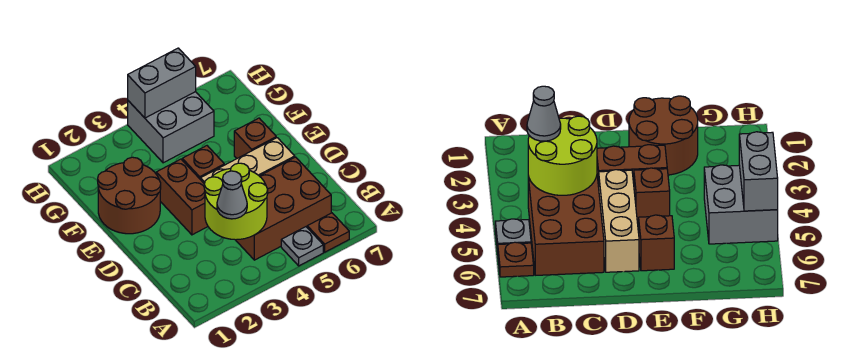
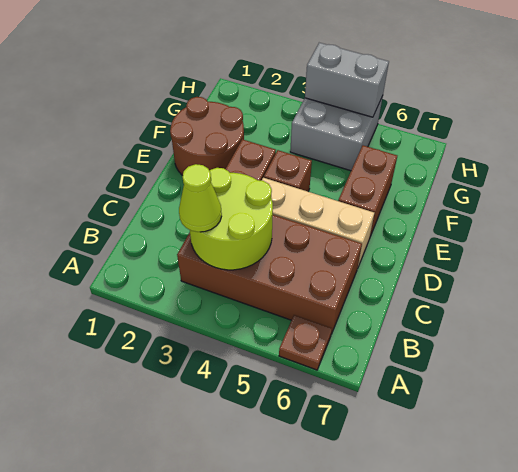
grey 1x1 plate [281,227,323,266] -> none
grey 1x1 cone [217,171,247,219] -> lime 1x1 cone [179,164,222,232]
brown 2x3 brick [236,157,331,260] -> brown 2x4 brick [177,215,362,334]
brown 1x1 brick [234,118,276,158] -> brown 1x2 brick [338,145,397,239]

